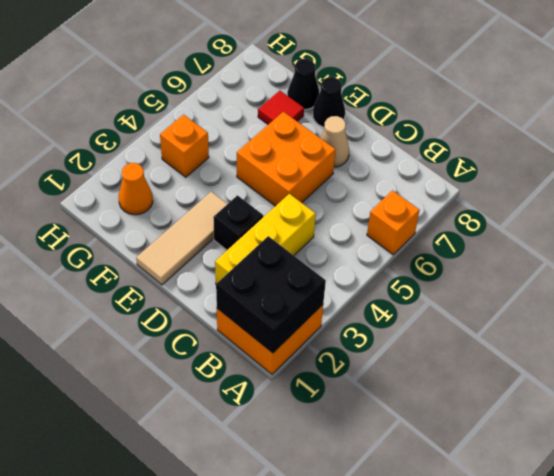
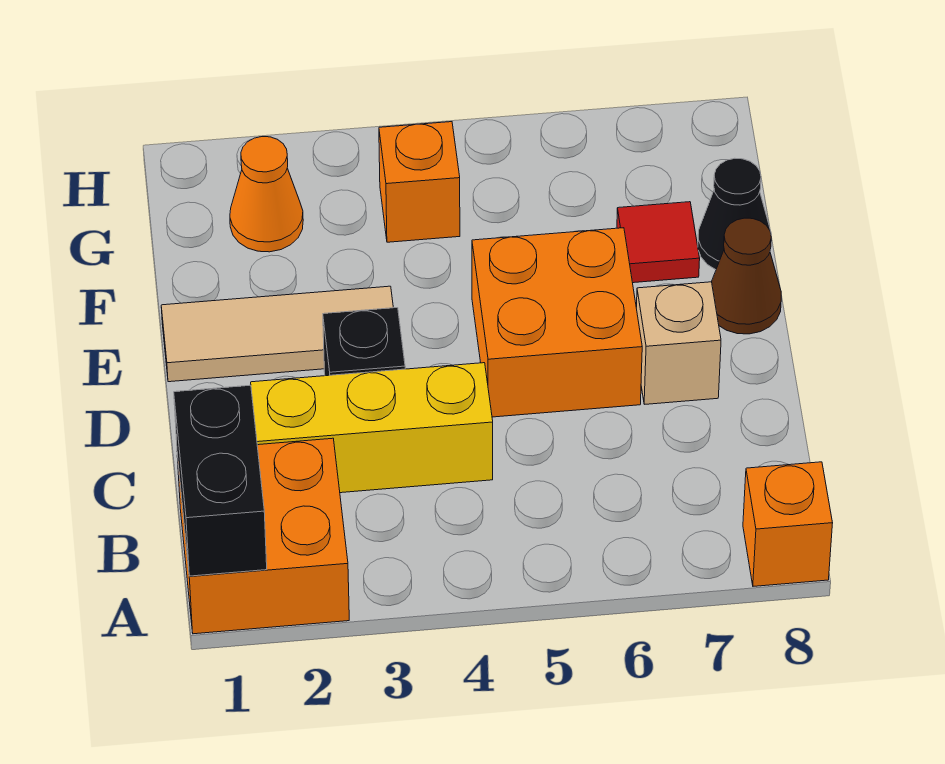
black 2x2 brick [216,236,326,353] -> black 1x2 brick [174,385,267,576]
orange 1x1 brick [367,190,420,255] -> orange 1x1 brick moved to [743,462,833,586]
tan 1x1 cone [321,116,349,167] -> tan 1x1 brick [636,282,721,404]
black 1x1 cone [313,77,345,127] -> brown 1x1 cone [712,218,781,334]

